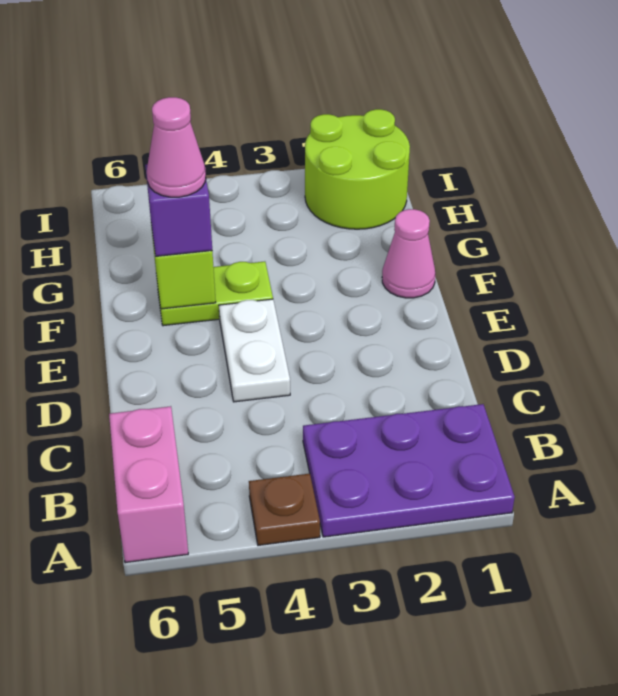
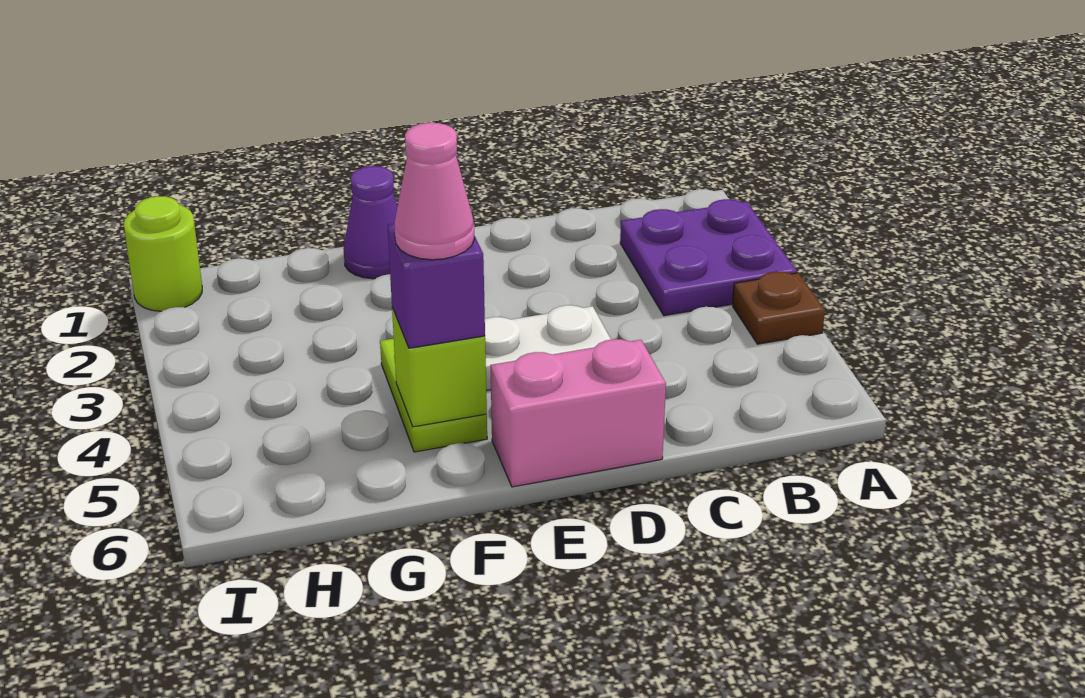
purple 2x3 plate [303,404,515,537] -> purple 2x2 plate [620,199,797,316]
pink 1x2 brick [109,406,188,563] -> pink 1x2 brick moved to [490,339,666,487]
pink 1x1 cone [382,209,435,298] -> purple 1x1 cone [344,166,397,279]
lime 2x2 round brick [305,109,410,229] -> lime 1x1 round brick [124,196,202,311]

